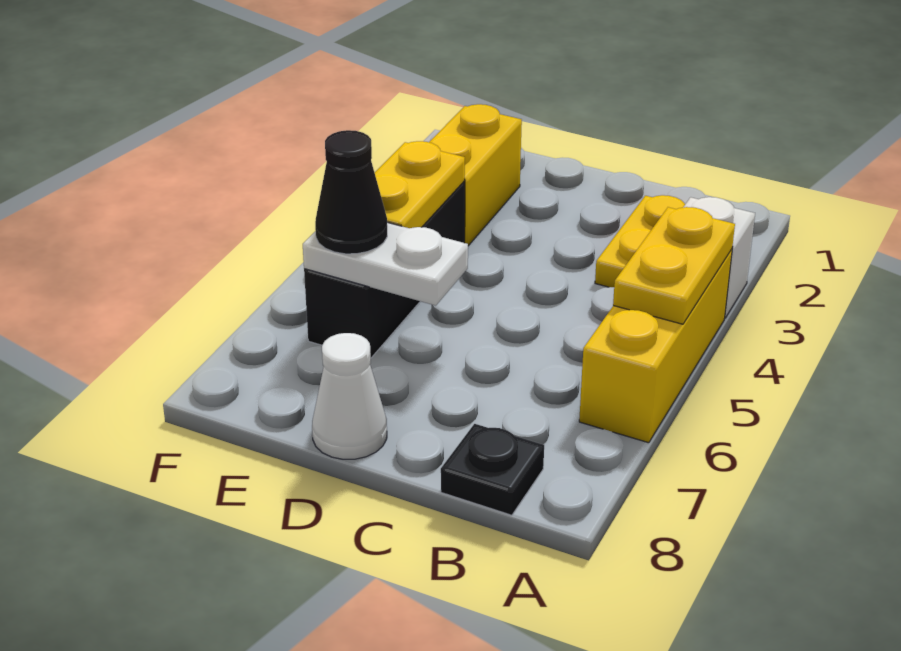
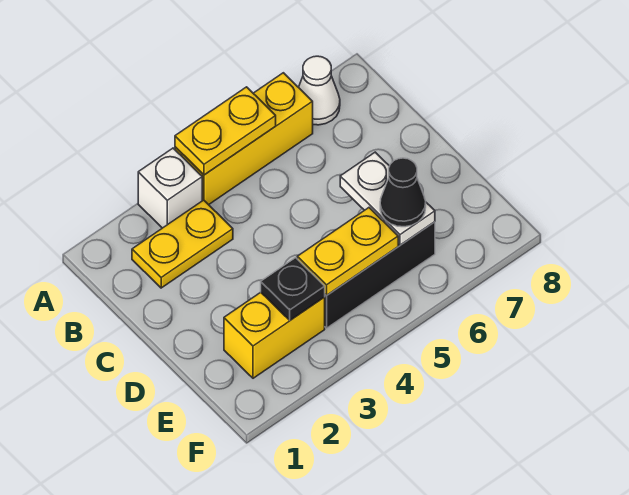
black 1x1 plate [441,424,544,515] -> black 1x1 plate moved to [261,258,325,320]
white 1x1 cone [312,333,387,459] -> white 1x1 cone moved to [299,56,340,125]

